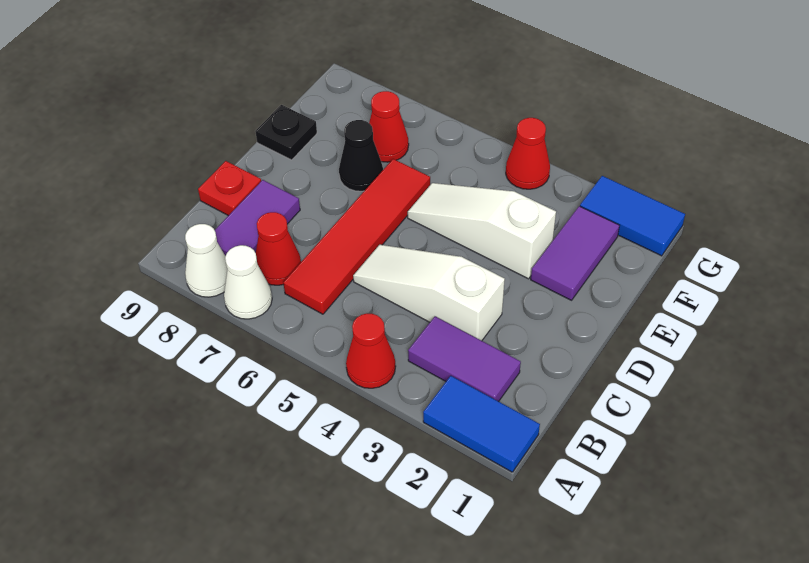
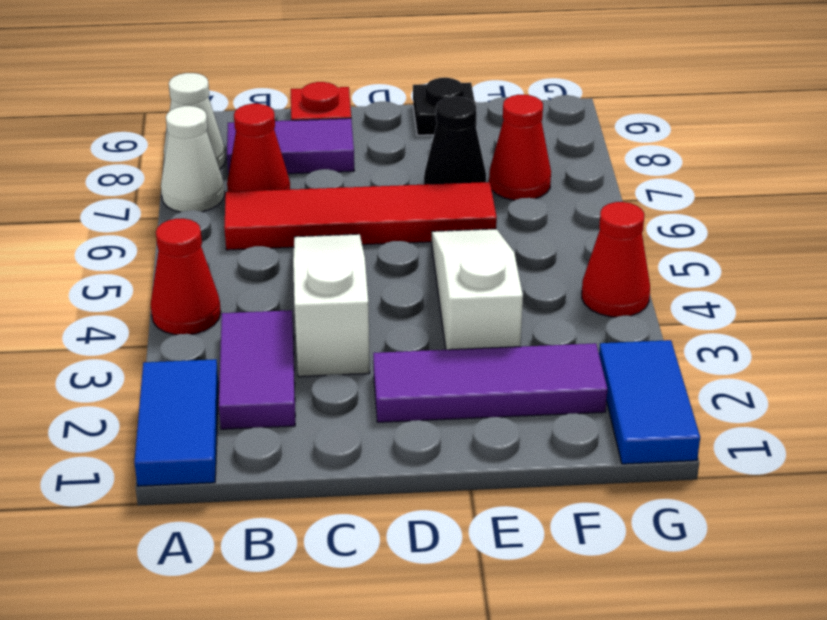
purple 1x2 tile [531,206,620,300] -> purple 1x3 tile [373,343,607,422]

